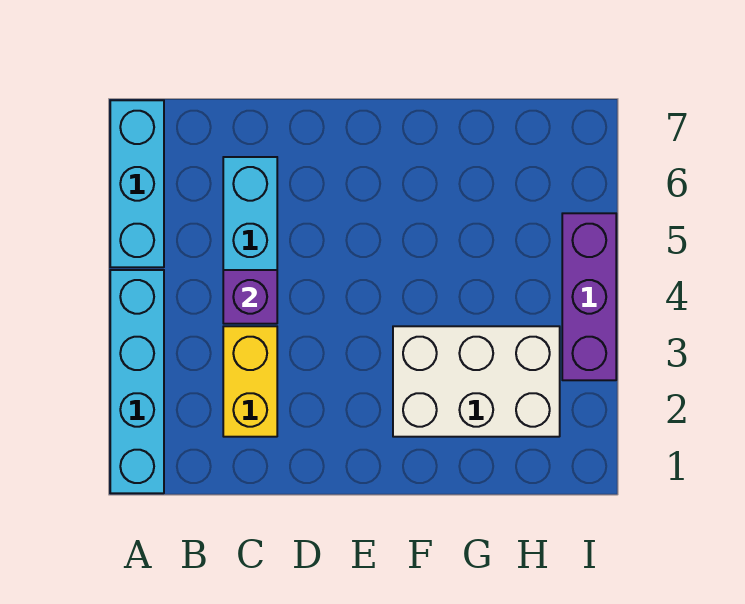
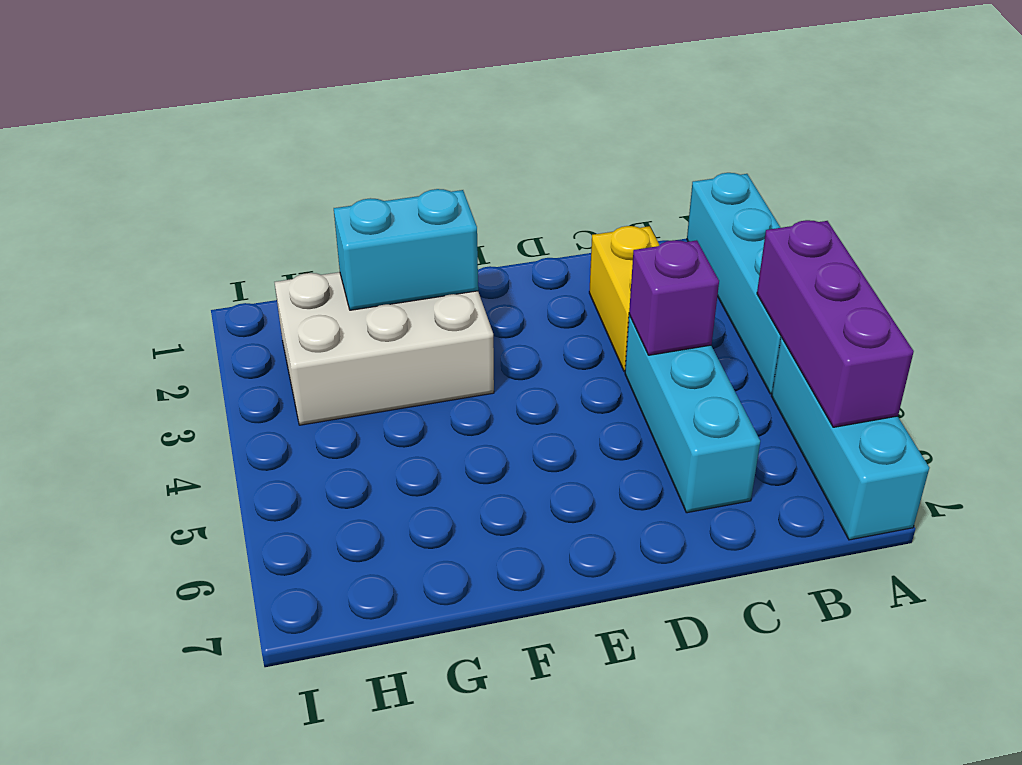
none -> cyan 1x2 brick [334,189,478,310]
purple 1x3 brick [562,213,616,380] -> purple 1x3 brick moved to [757,220,914,427]

